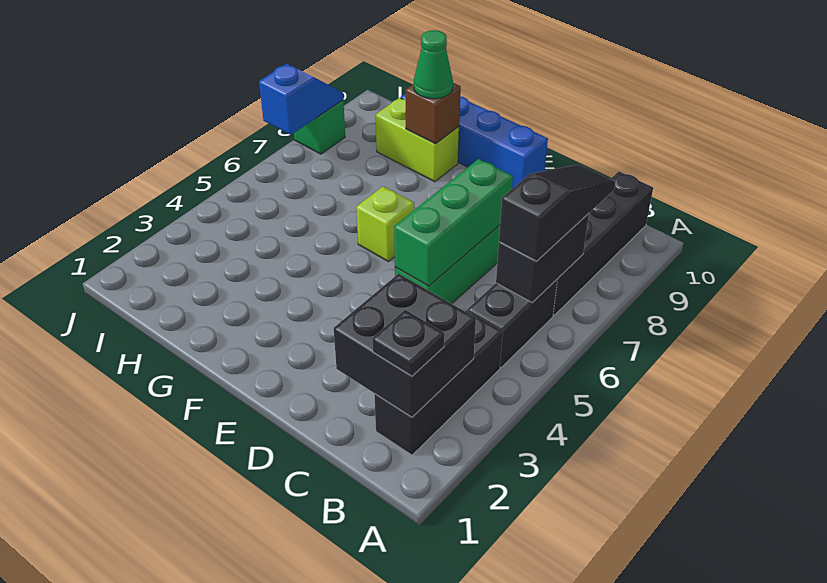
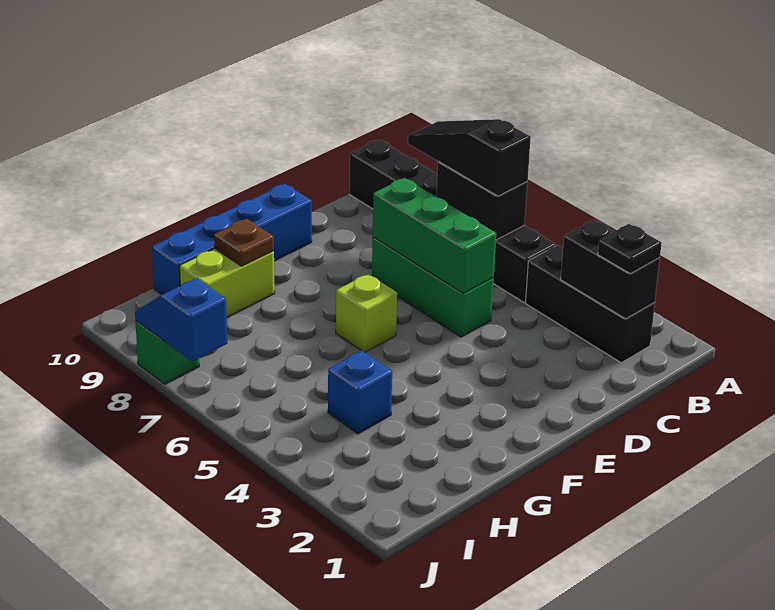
black 2x2 brick [334,274,476,417] -> black 1x2 brick [561,220,660,319]
brown 1x1 brick [406,83,461,144] -> brown 1x1 plate [214,219,274,266]
green 1x1 cone [414,30,453,99] -> none
none -> blue 1x1 brick [328,351,392,434]

